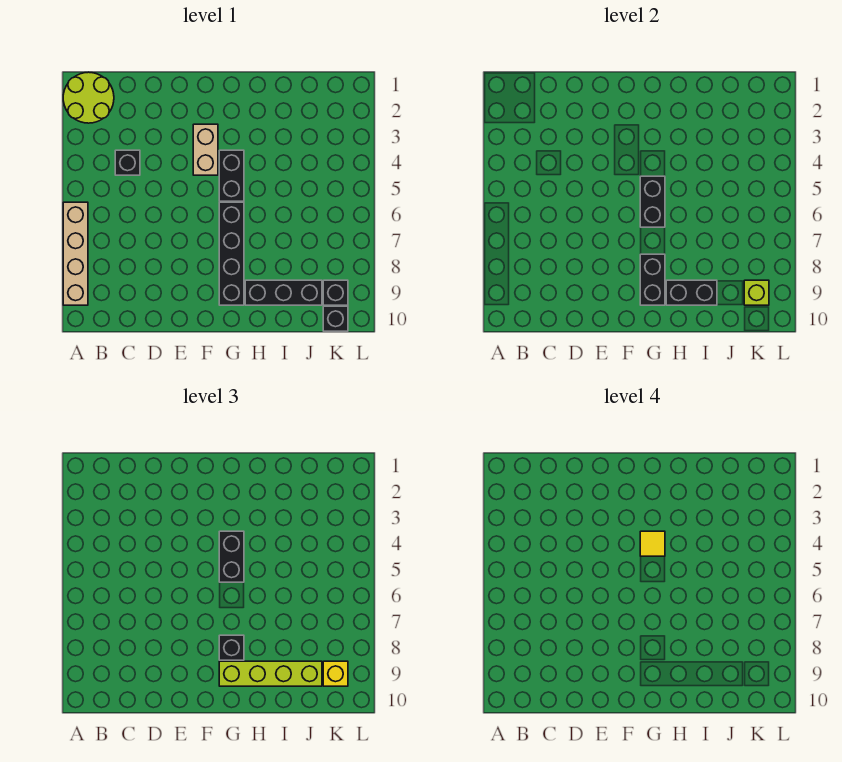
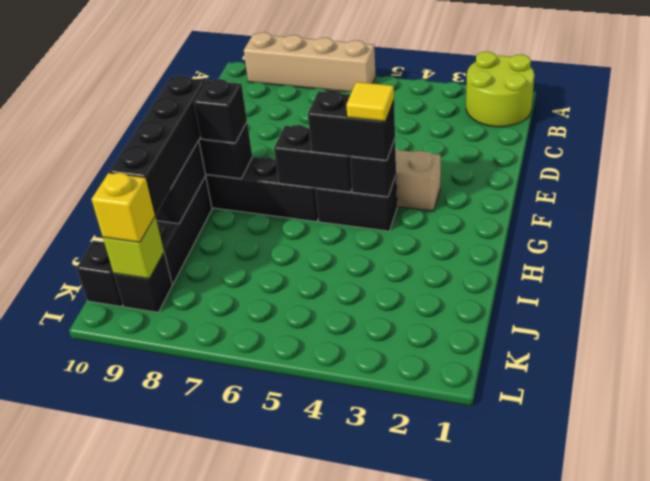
black 1x1 brick [115,150,140,175] -> black 1x1 brick moved to [350,139,396,197]
lime 1x4 brick [219,661,322,686] -> black 1x4 brick [110,75,205,214]

